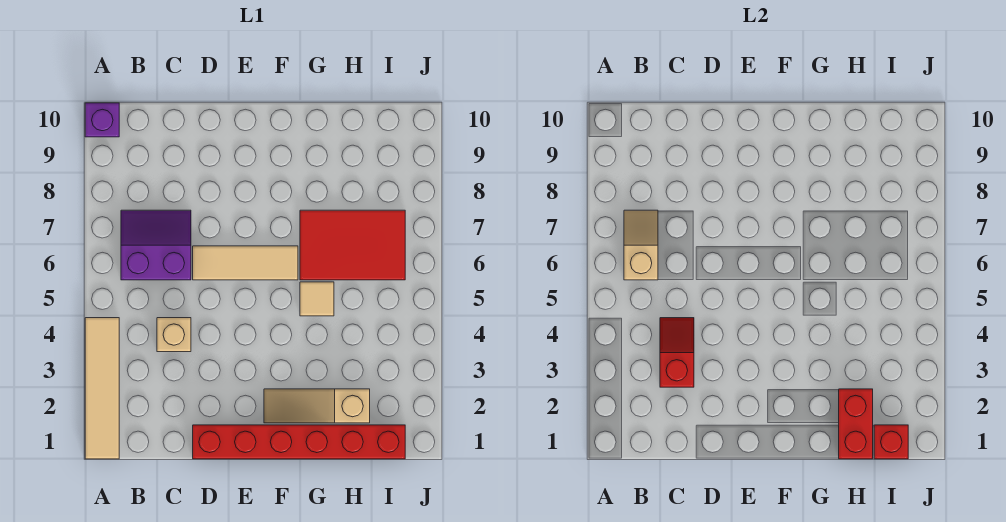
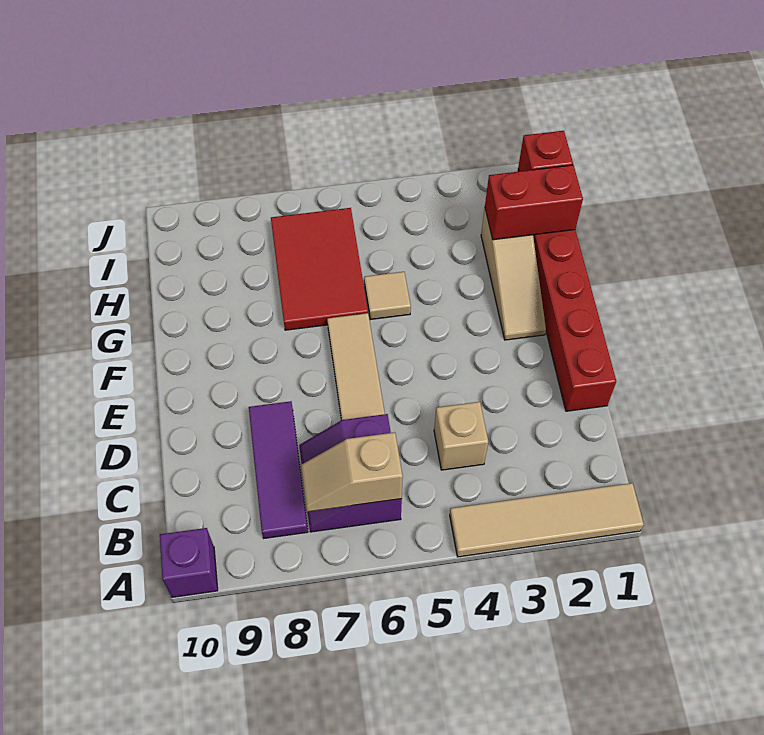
none -> purple 1x3 tile [249,401,308,538]
red 1x2 slope [660,318,694,387] -> none

